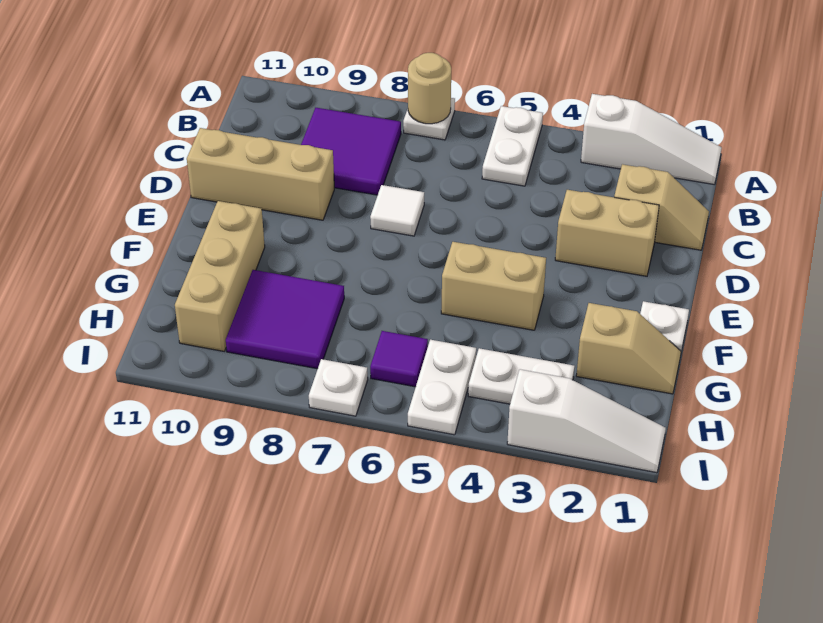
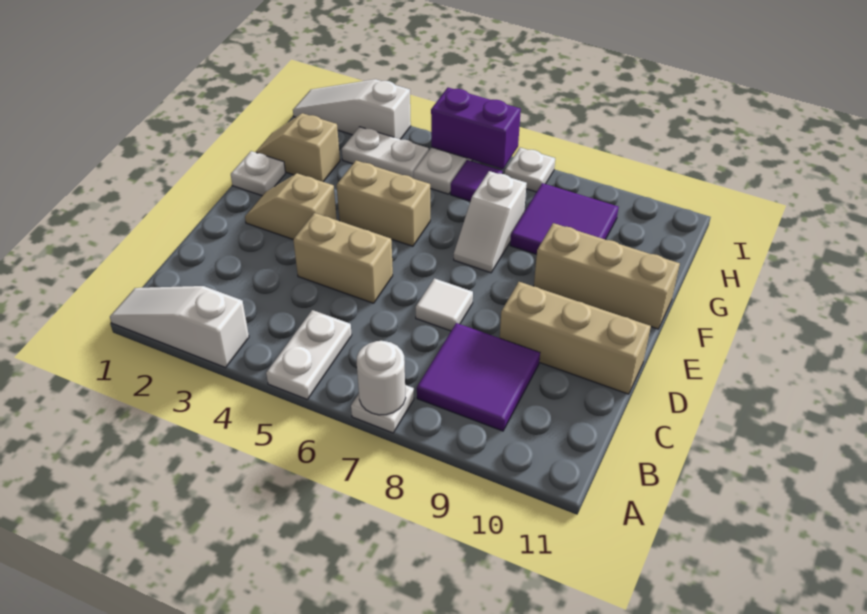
tan 1x1 round brick [408,53,451,124] -> white 1x1 round brick [357,341,406,415]
tan 1x2 slope [614,164,709,250] -> tan 1x2 slope moved to [245,173,337,239]
tan 1x2 brick [555,190,659,276] -> tan 1x2 brick moved to [293,213,393,303]
none -> white 1x2 slope [454,171,527,273]
tan 1x3 brick [175,201,265,351] -> tan 1x3 brick turned to [534,223,680,329]
none -> purple 1x2 brick [431,88,521,169]

